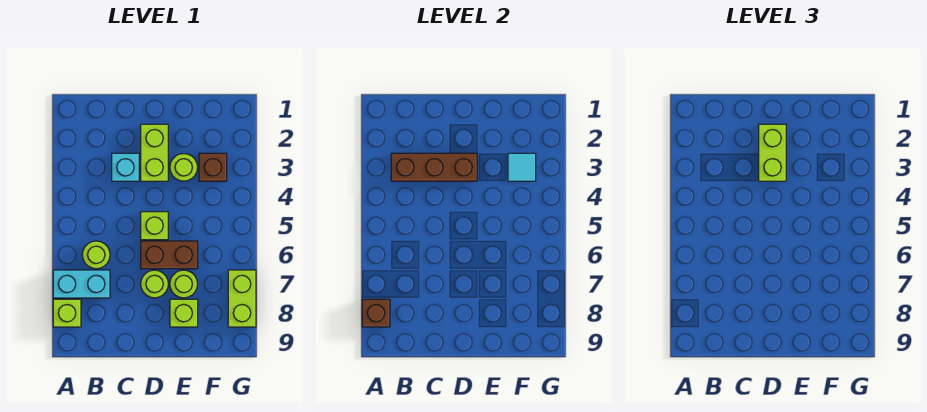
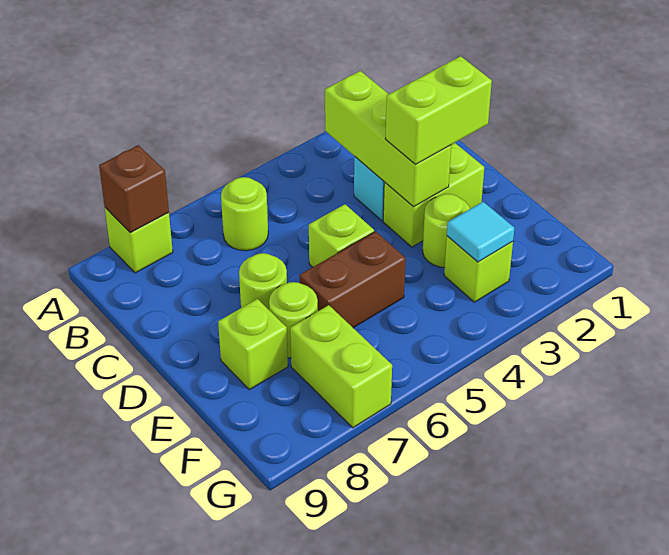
cyan 1x2 brick [53,270,110,298] -> none
brown 1x3 brick [391,153,477,181] -> lime 1x3 brick [325,71,451,207]
brown 1x2 brick [141,241,198,269] -> brown 1x2 brick turned to [300,231,406,328]
brown 1x1 brick [199,153,227,181] -> lime 1x1 brick [444,236,513,302]
lime 1x2 brick [228,270,256,327] -> lime 1x2 brick turned to [290,305,392,428]

